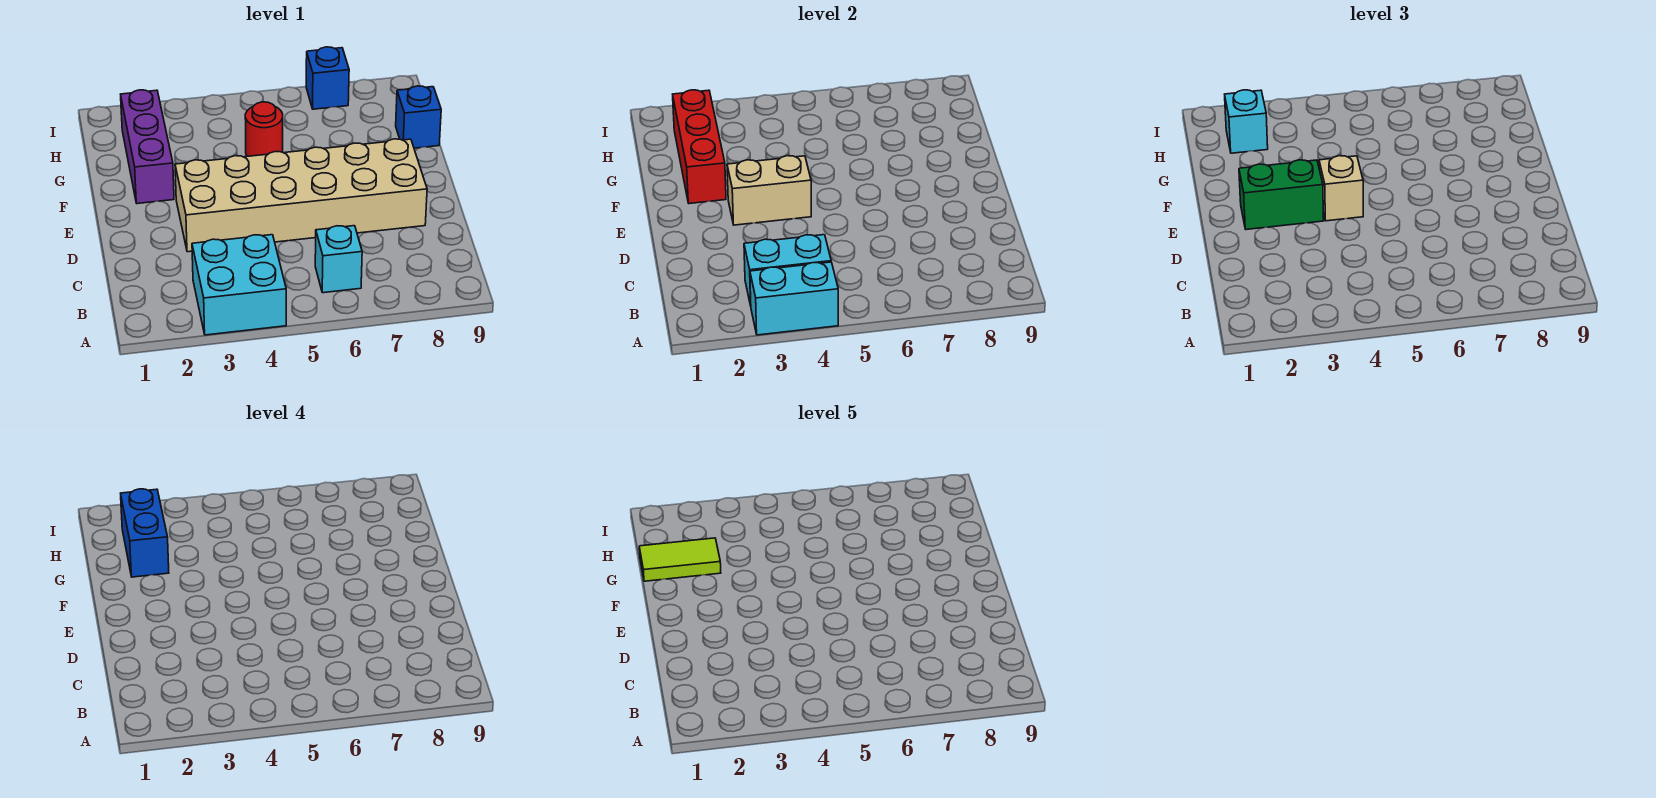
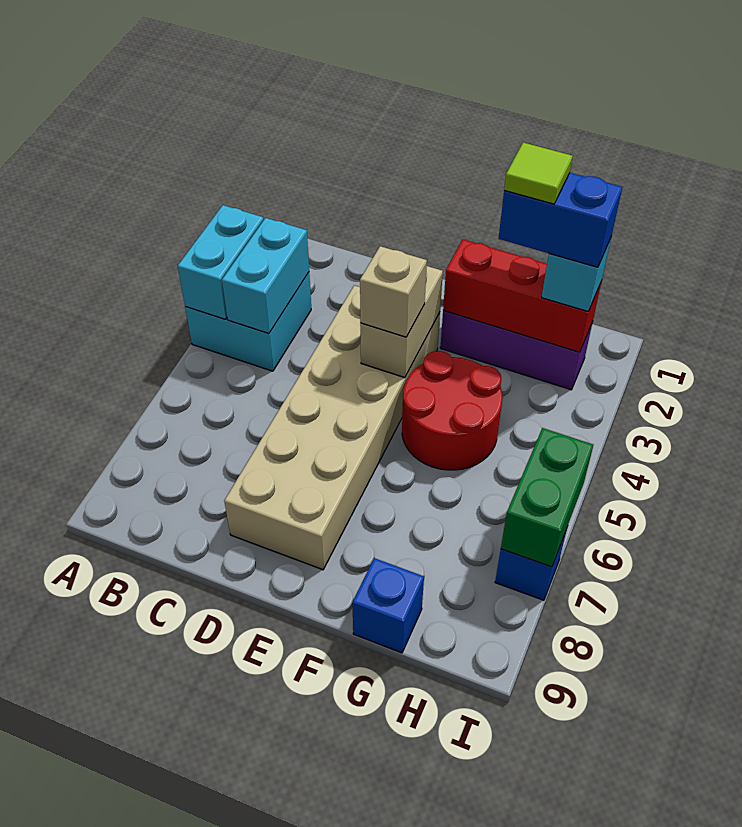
cyan 1x1 brick [315,226,362,293] -> none
green 1x2 brick [1239,160,1324,230] -> green 1x2 brick moved to [501,428,593,567]
lime 1x2 tile [639,538,721,581] -> lime 1x1 tile [504,142,573,204]
red 1x1 round brick [245,102,283,156] -> red 2x2 round brick [402,351,503,470]

